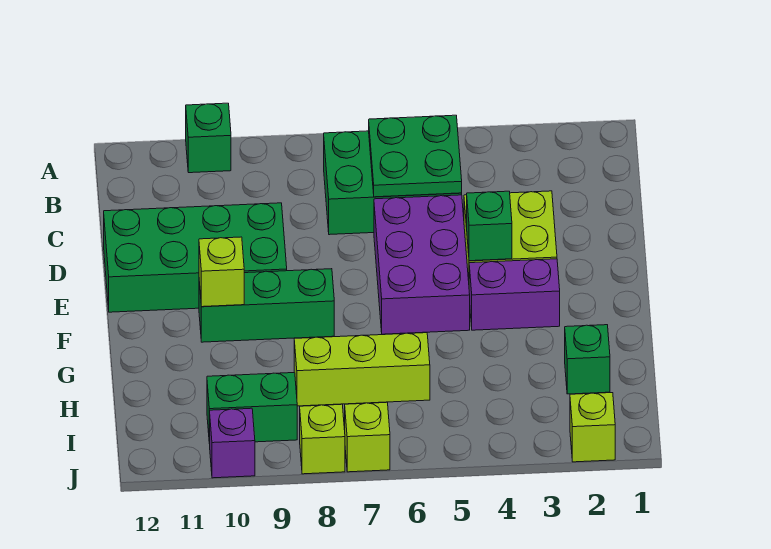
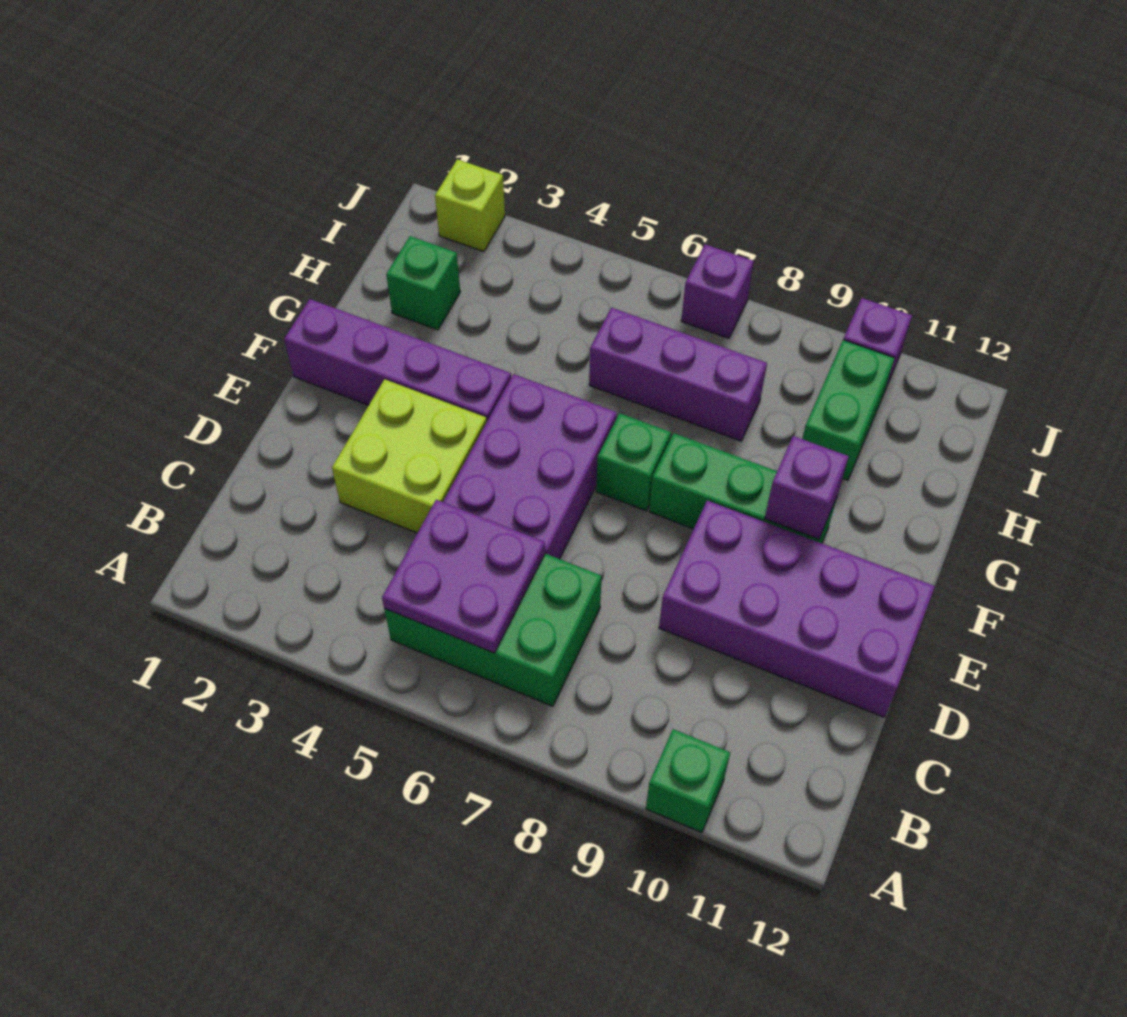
green 2x2 plate [369,115,462,197] -> purple 2x2 plate [382,500,545,653]
green 2x4 brick [104,203,287,312] -> purple 2x4 brick [659,500,935,717]
green 1x1 brick [467,191,512,261] -> green 1x1 brick moved to [596,413,671,511]
purple 1x2 brick [469,259,560,330] -> purple 1x4 brick [284,299,511,421]
lime 1x1 brick [199,237,244,307] -> purple 1x1 brick [765,436,849,539]
lime 1x3 brick [294,333,430,406] -> purple 1x3 brick [589,308,767,441]
green 1x2 brick [207,373,297,444] -> green 1x2 brick turned to [802,340,895,480]
lime 1x1 brick [345,402,390,472] -> purple 1x1 brick [681,244,754,338]
lime 1x1 brick [300,404,345,474] -> none

